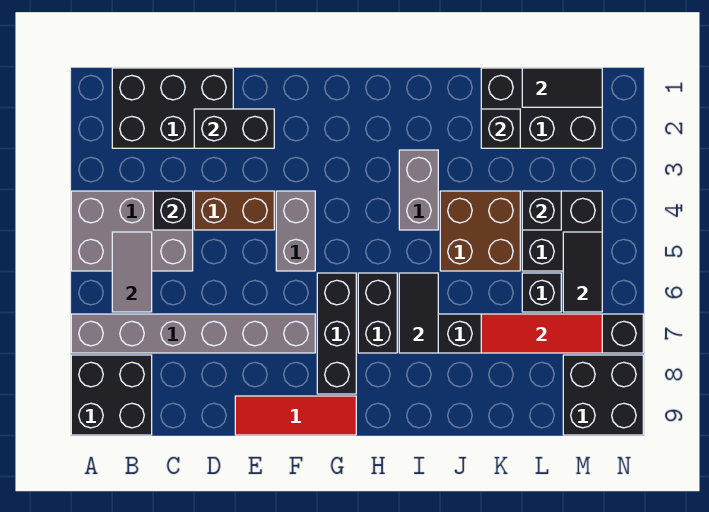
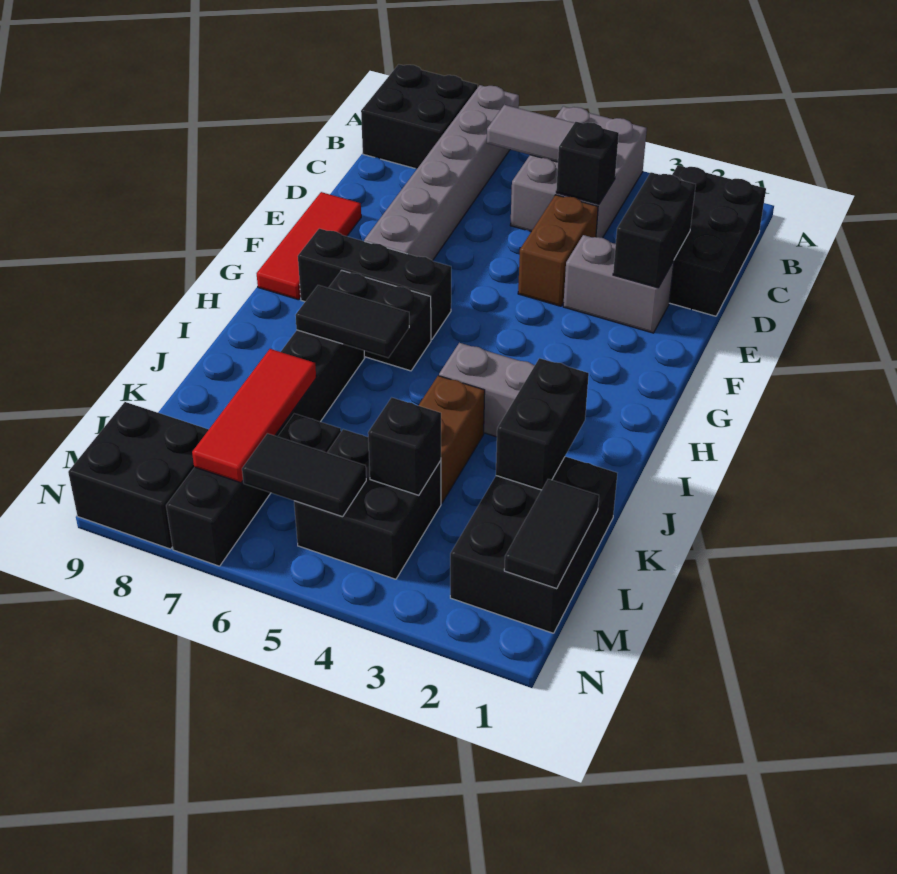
grey 1x2 brick [276,191,315,271] -> grey 1x2 brick moved to [563,235,674,333]
brown 2x2 brick [440,191,520,271] -> brown 1x2 brick [418,376,485,503]
black 1x1 brick [481,109,520,148] -> black 1x2 brick [496,358,589,490]

